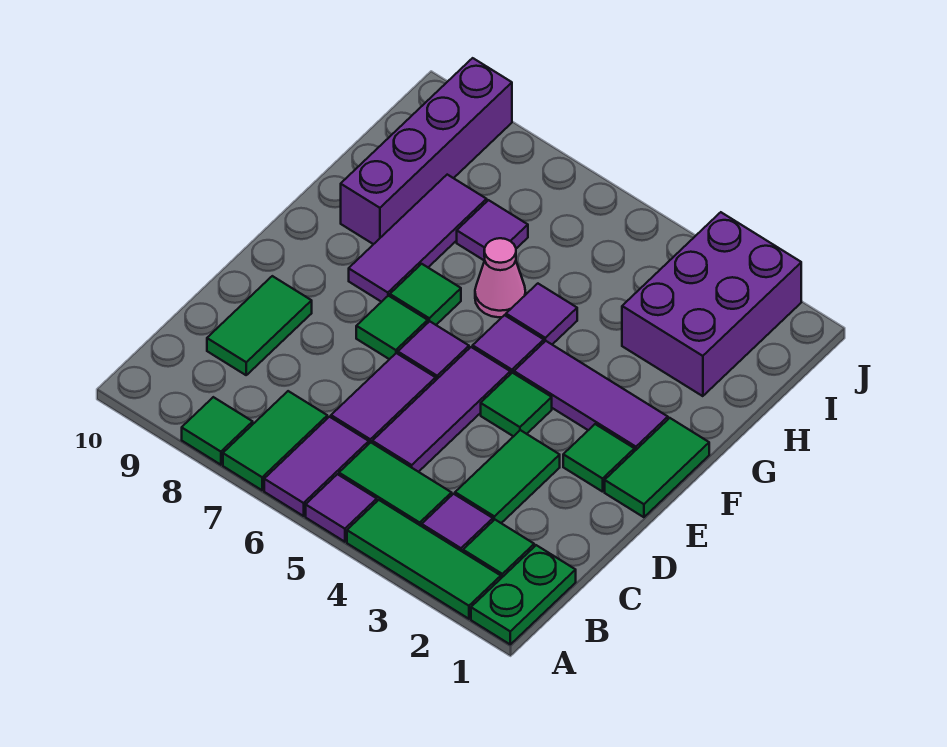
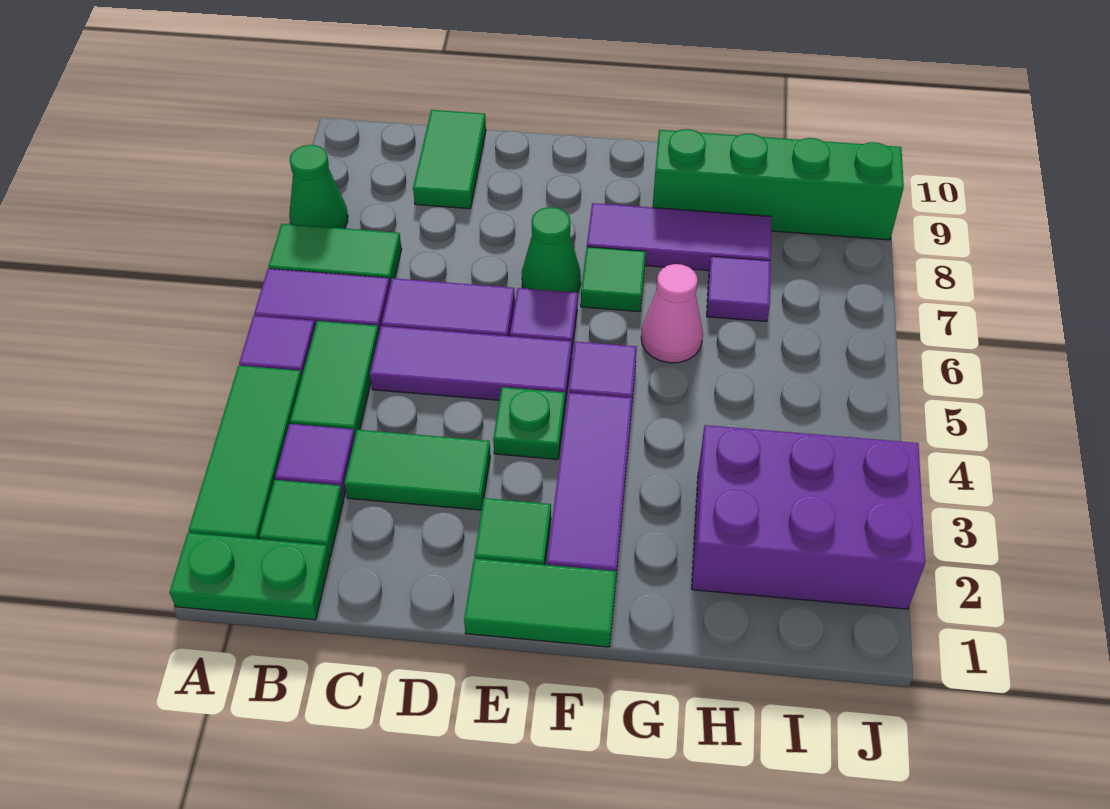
green 1x1 tile [182,397,253,465] -> green 1x1 cone [289,145,348,228]
green 1x2 tile [207,276,312,375] -> green 1x2 tile turned to [413,110,486,209]
green 1x1 tile [481,373,552,436] -> green 1x1 plate [493,387,565,459]
green 1x1 tile [356,296,428,359] -> green 1x1 cone [522,207,581,293]
purple 1x1 tile [506,284,577,344] -> none
purple 1x4 brick [341,58,512,244] -> green 1x4 brick [653,129,904,240]

